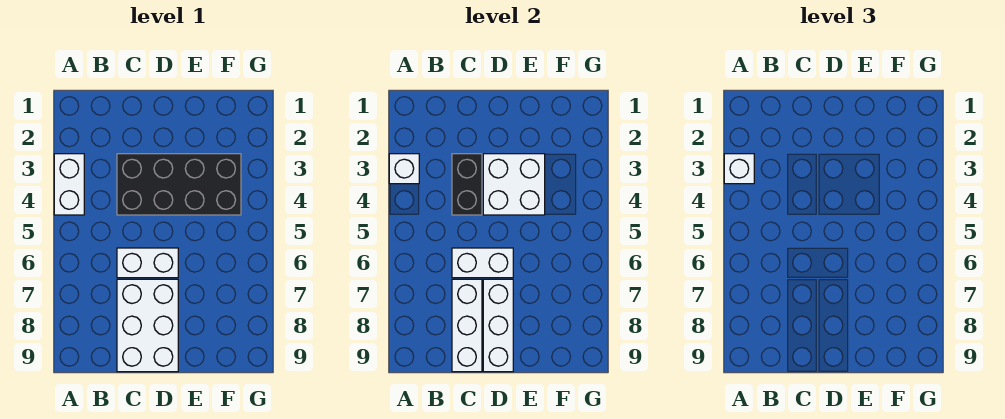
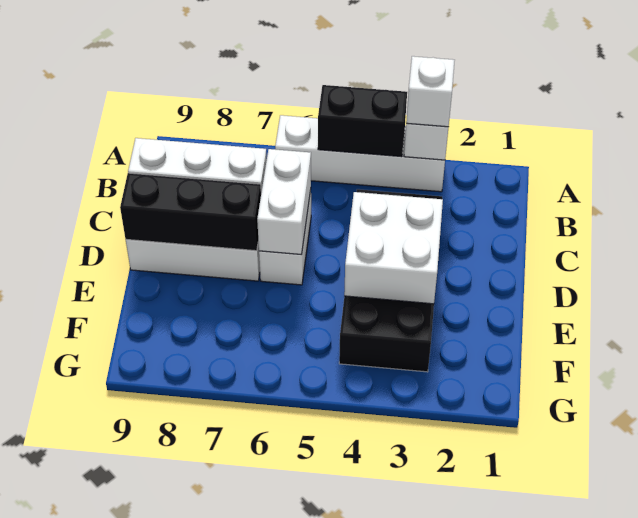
white 1x2 brick [54,154,84,215] -> white 1x4 brick [275,115,445,192]
black 1x2 brick [452,154,482,215] -> black 1x2 brick moved to [318,85,407,157]
white 1x3 brick [483,279,513,372] -> black 1x3 brick [120,173,261,251]

